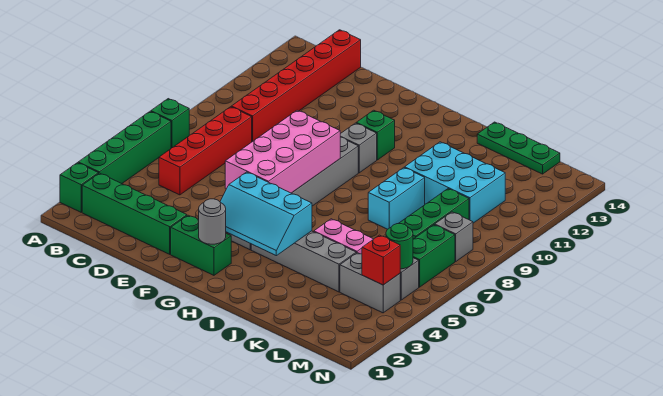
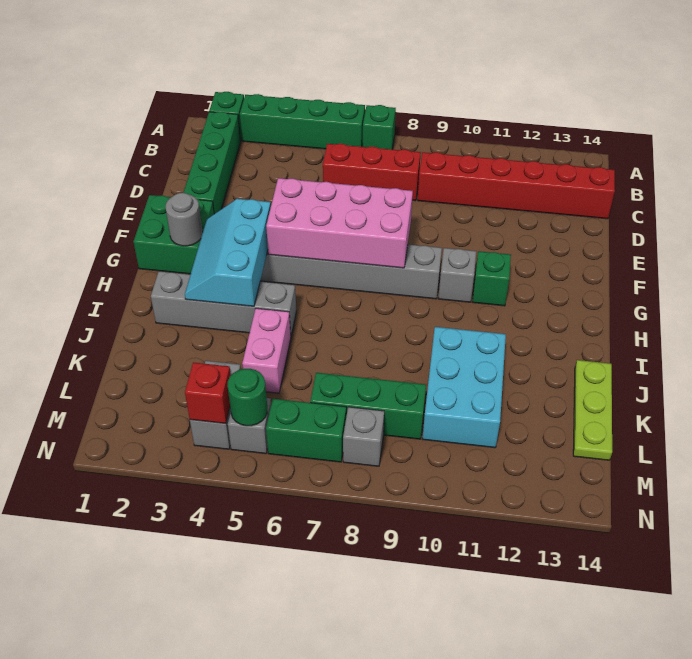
red 1x4 brick [159,107,252,195] -> red 1x3 brick [323,144,421,201]
green 1x2 brick [171,215,231,275] -> green 2x2 brick [134,195,214,274]
grey 1x4 brick [251,231,356,292] -> grey 1x4 brick turned to [151,271,296,335]
cyan 1x2 brick [368,168,425,229] -> none
green 1x3 plate [477,122,560,174] -> lime 1x3 plate [573,360,612,460]

